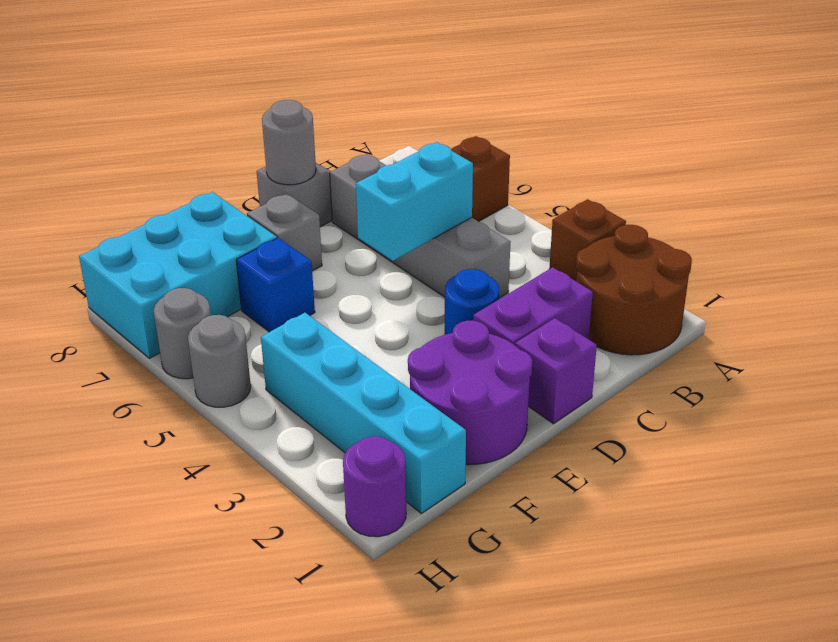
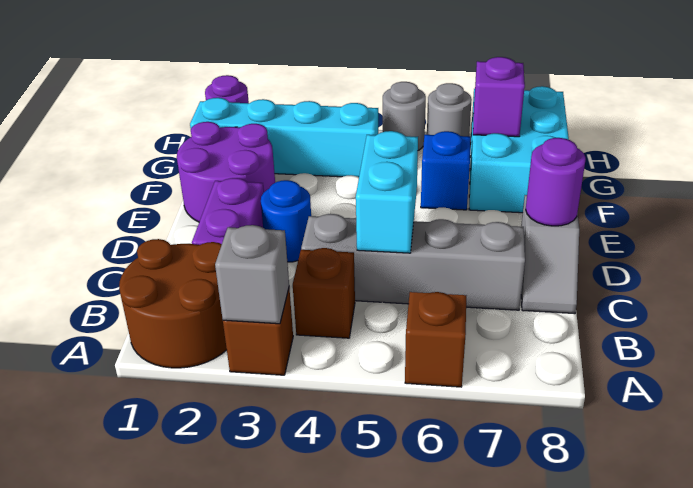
none -> brown 1x1 brick [293,248,355,338]
purple 1x1 brick [515,318,597,424] -> purple 1x1 brick moved to [473,57,525,137]
grey 1x1 round brick [262,100,316,185] -> purple 1x1 round brick [526,138,586,226]
grey 1x1 brick [247,194,322,271] -> grey 1x1 brick moved to [215,225,289,324]

